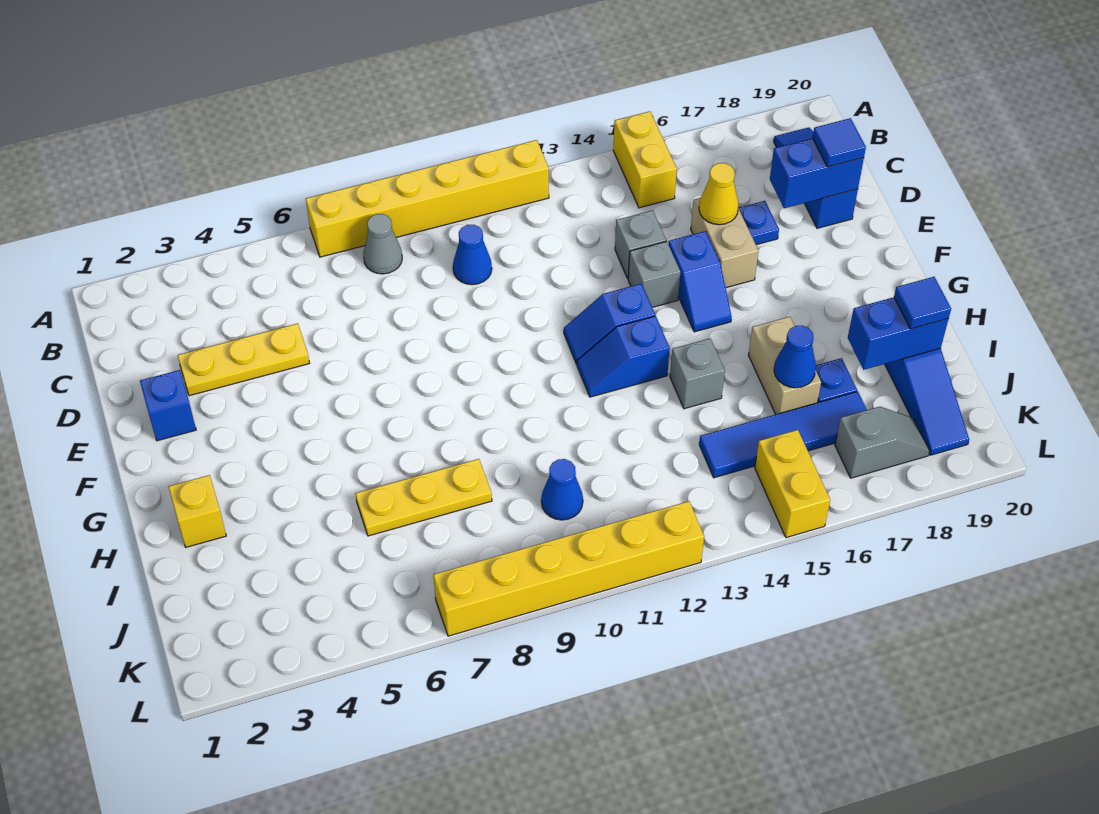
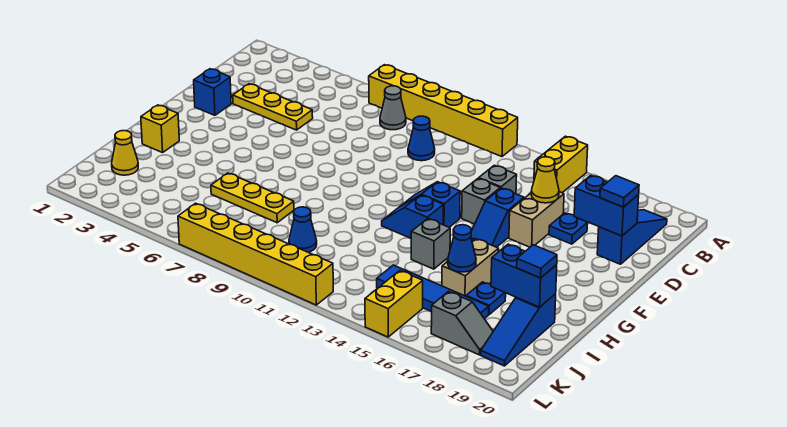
none -> yellow 1x1 cone [112,131,138,175]

